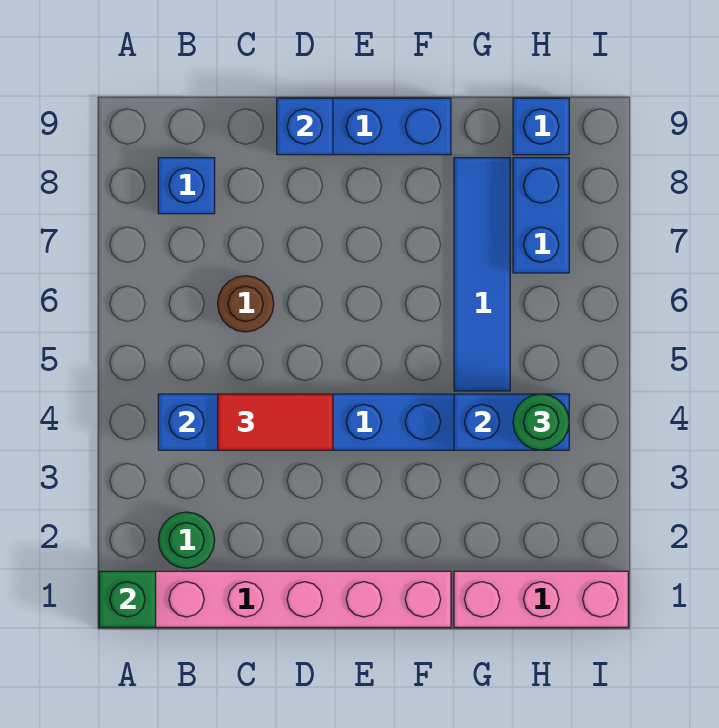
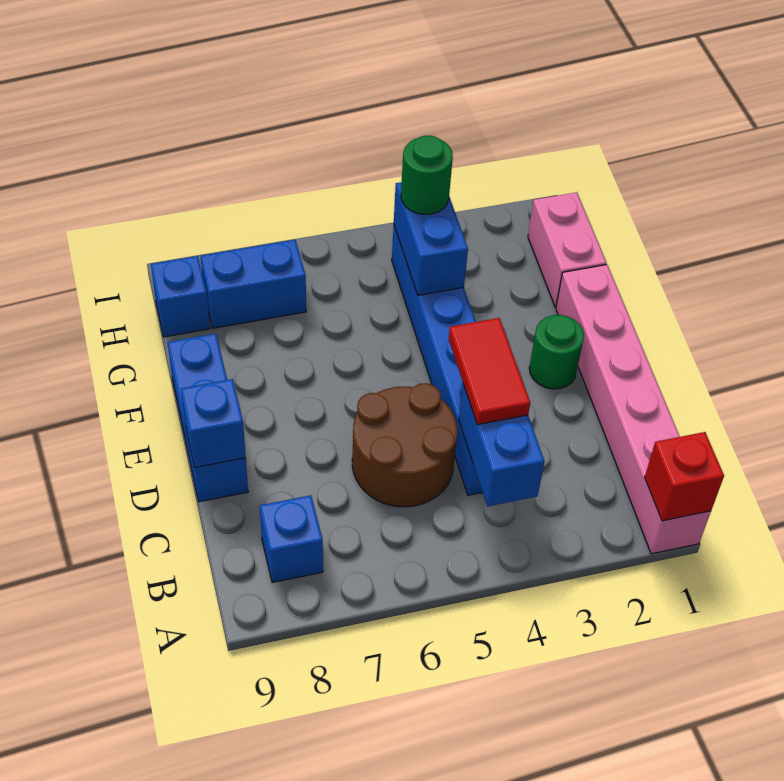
green 1x1 brick [99,571,156,627] -> red 1x1 brick [645,432,724,521]
green 1x1 round brick [158,512,215,568] -> green 1x1 round brick moved to [529,315,584,389]
brown 1x1 round brick [218,276,274,332] -> brown 2x2 round brick [352,383,458,507]
pink 1x3 brick [454,571,628,627] -> pink 1x2 brick [528,192,607,307]
blue 1x4 tile [454,158,510,391] -> none

